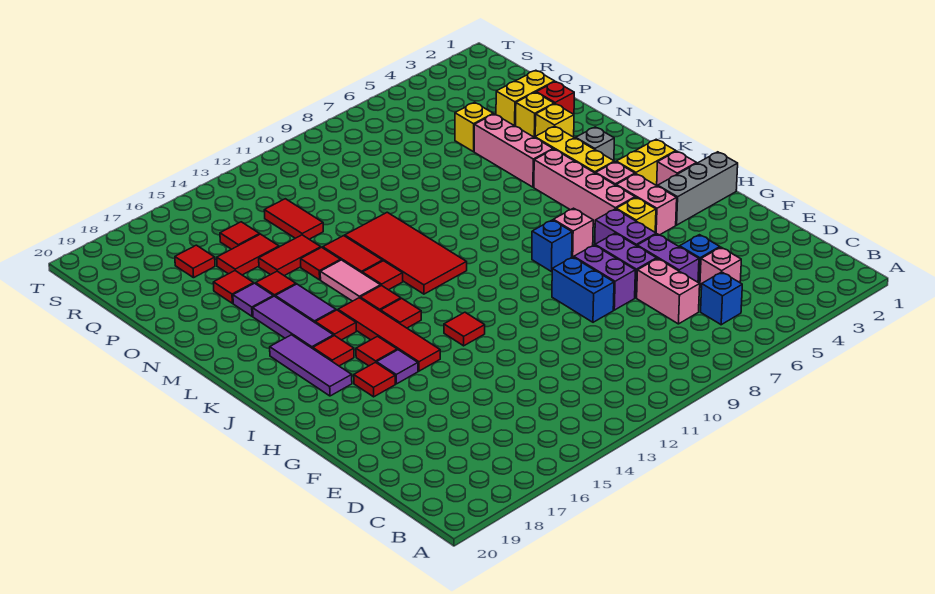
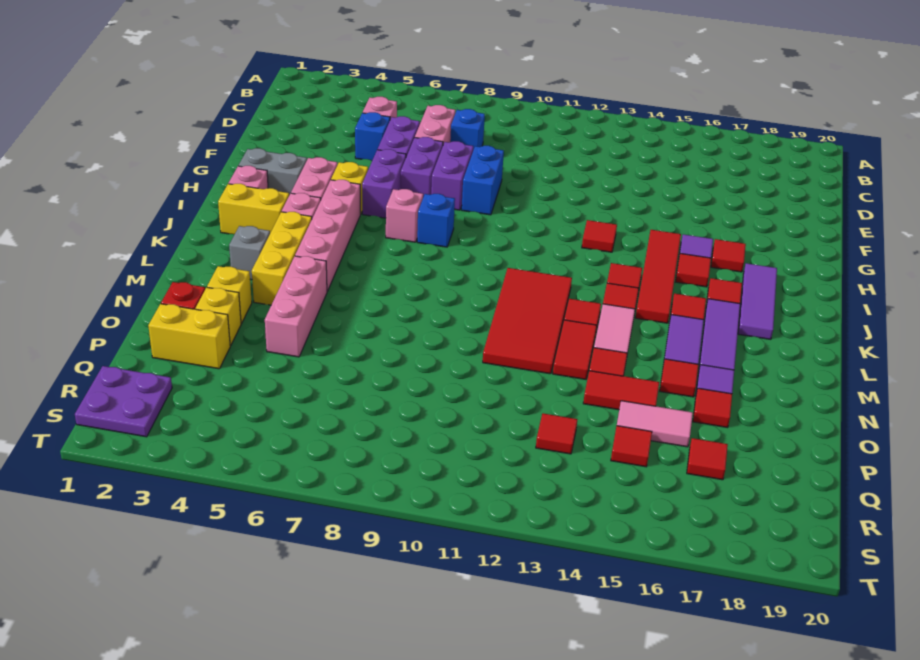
blue 1x1 brick [701,272,742,325] -> blue 1x1 brick moved to [450,109,485,150]
grey 1x3 brick [658,152,738,225] -> grey 1x2 brick [238,148,307,195]
yellow 1x1 brick [455,102,493,152] -> none
red 1x2 tile [264,199,323,239] -> red 1x1 tile [536,413,577,454]
red 1x2 tile [217,234,279,275] -> pink 1x2 tile [617,401,693,447]
none -> purple 2x2 plate [75,366,172,437]

